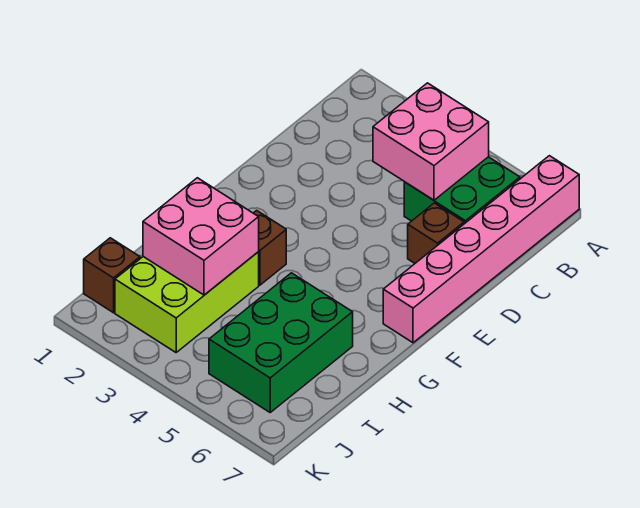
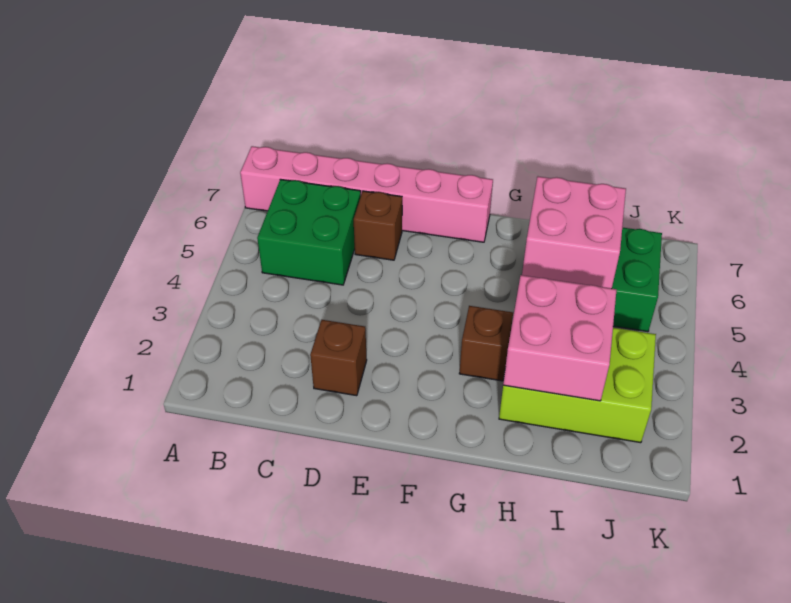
pink 2x2 brick [373,83,489,200] -> pink 2x2 brick moved to [522,177,626,288]
brown 1x1 brick [84,238,140,313] -> brown 1x1 brick moved to [310,320,367,396]

